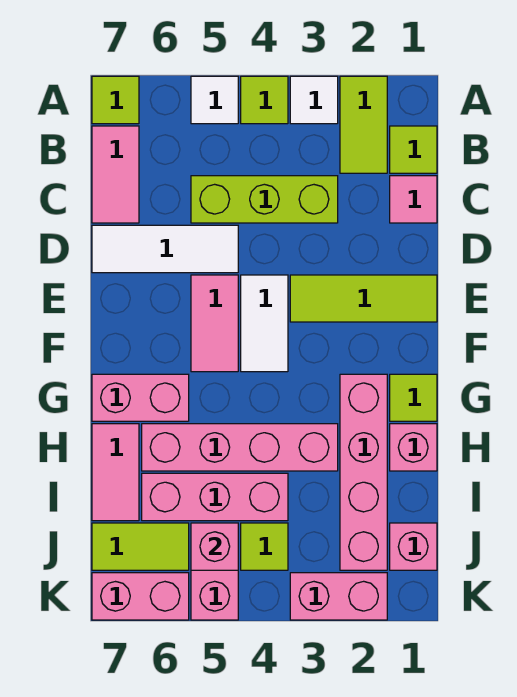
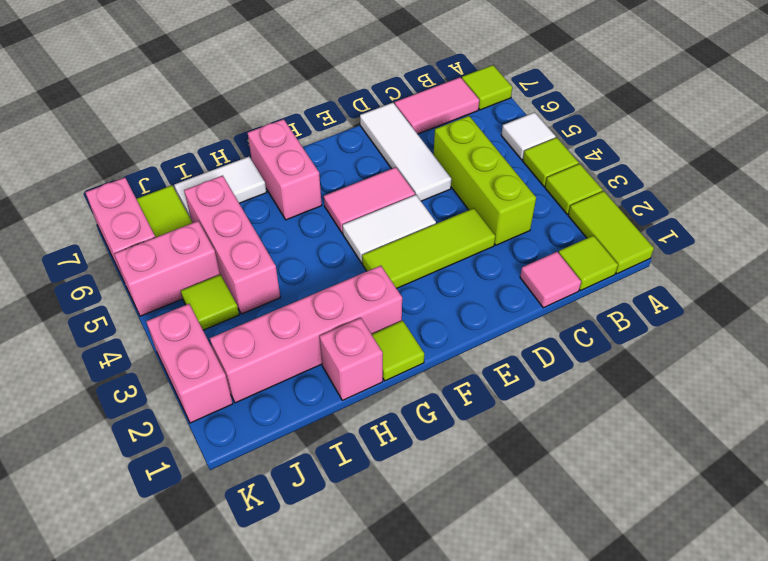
lime 1x2 tile [340,76,387,173] -> lime 1x2 tile turned to [568,191,654,274]
white 1x1 tile [290,76,338,124] -> lime 1x1 tile [545,164,603,214]
lime 1x3 tile [290,275,437,322] -> lime 1x3 tile turned to [362,208,495,288]
pink 1x4 brick [142,424,338,471] -> none
pink 1x2 tile [92,424,139,521] -> white 1x2 tile [174,157,267,219]
pink 1x1 brick [390,523,437,570] -> none
pink 1x1 brick [191,523,238,570] -> none

